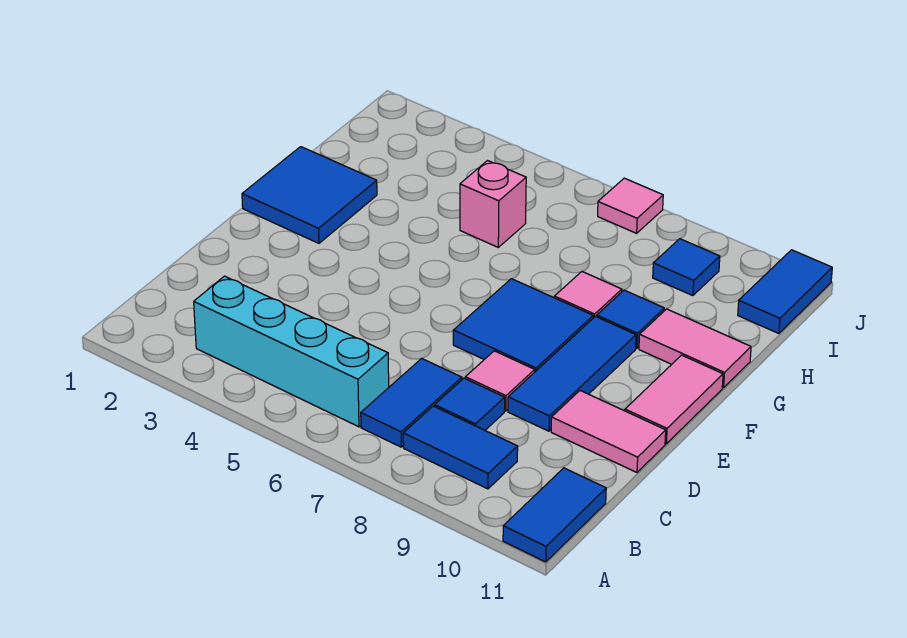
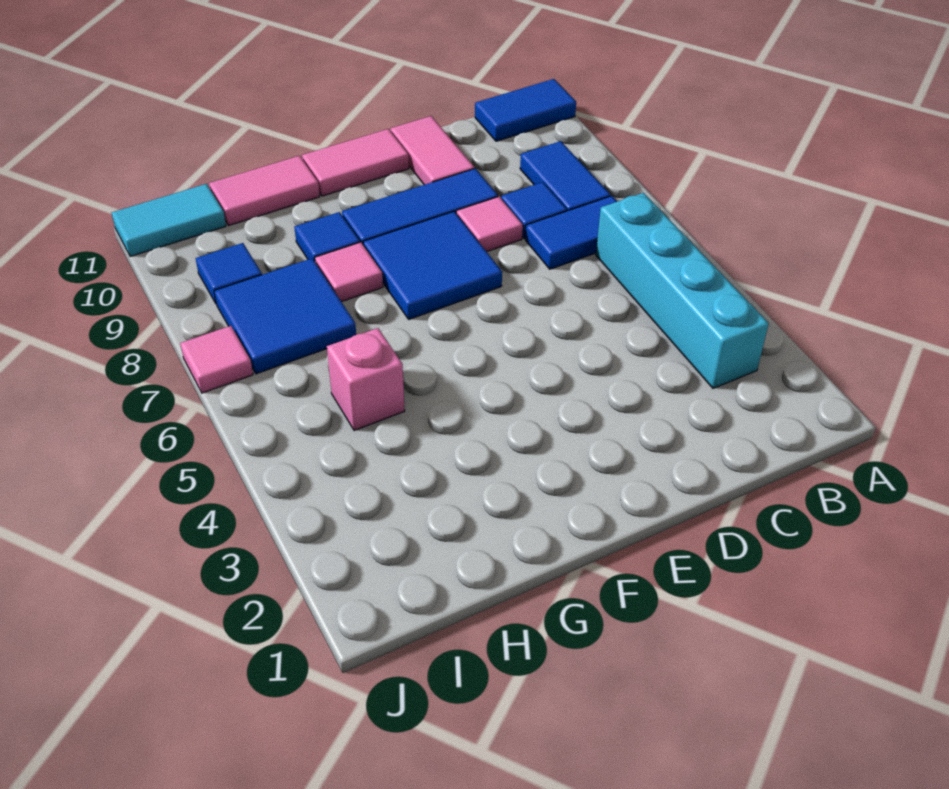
blue 2x2 tile [242,147,377,243] -> blue 2x2 tile moved to [214,258,356,374]
pink 1x2 tile [639,309,751,388] -> pink 1x2 tile turned to [209,156,320,226]
blue 1x2 tile [738,250,832,333] -> cyan 1x2 tile [112,184,226,257]

